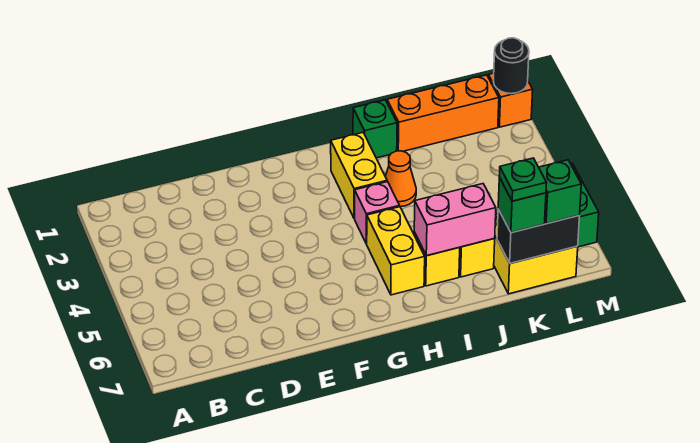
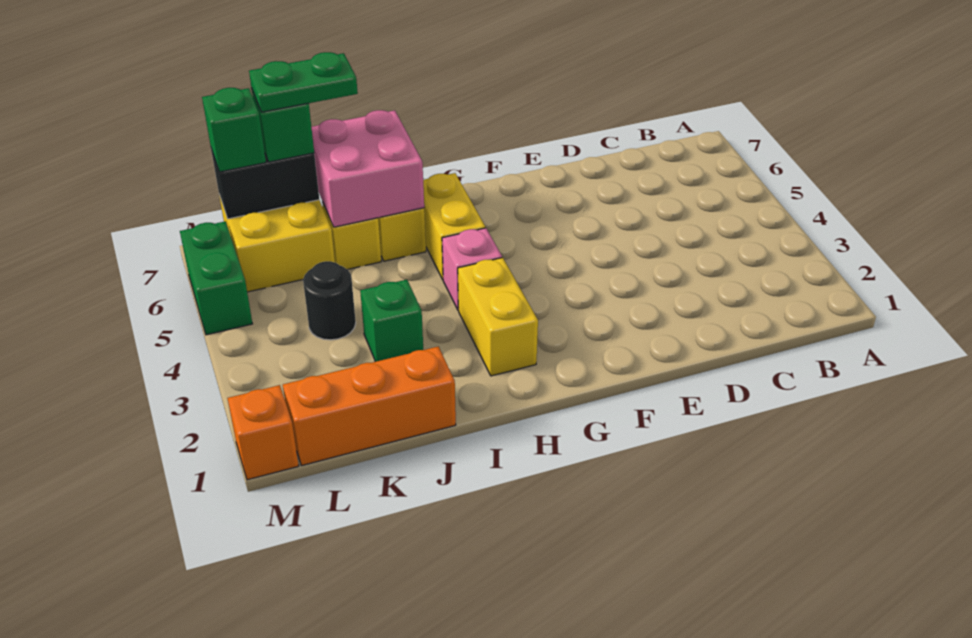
green 1x1 brick [353,100,397,158] -> green 1x1 brick moved to [360,280,423,362]
orange 1x1 cone [385,151,416,207] -> none
pink 1x2 brick [414,184,496,256] -> pink 2x2 brick [311,110,424,227]
green 1x1 plate [499,158,546,201] -> green 1x2 plate [249,52,358,112]
black 1x1 round brick [493,38,529,94] -> black 1x1 round brick moved to [303,261,356,340]

